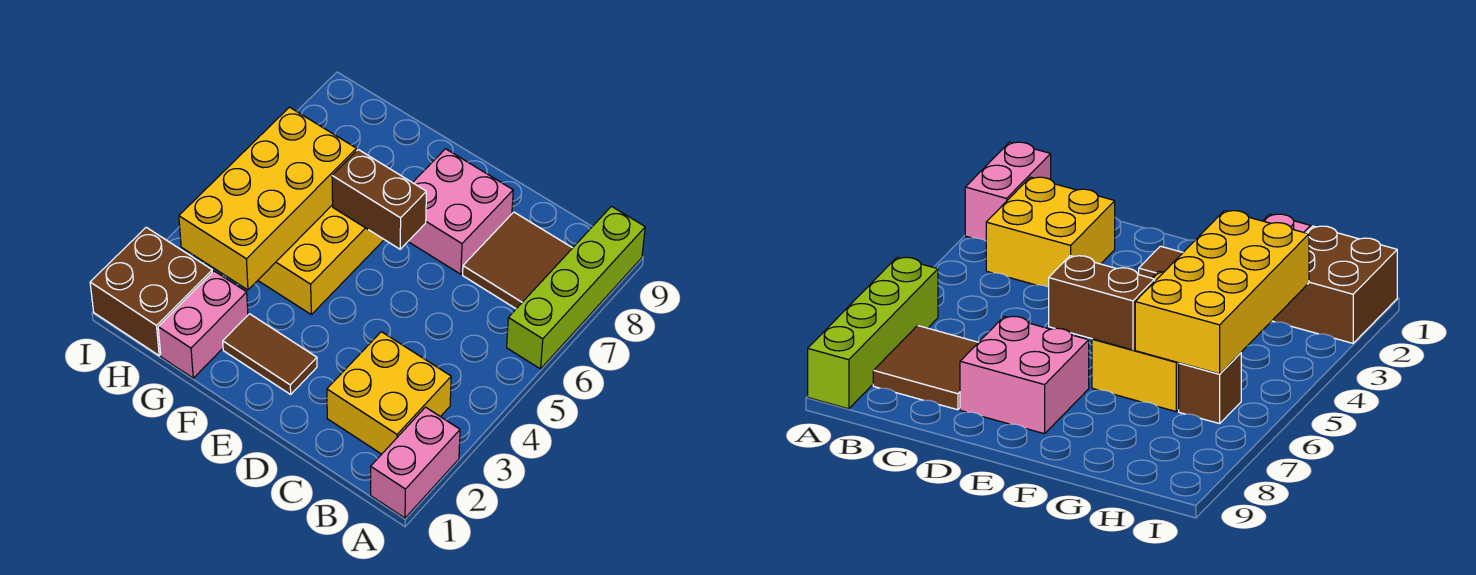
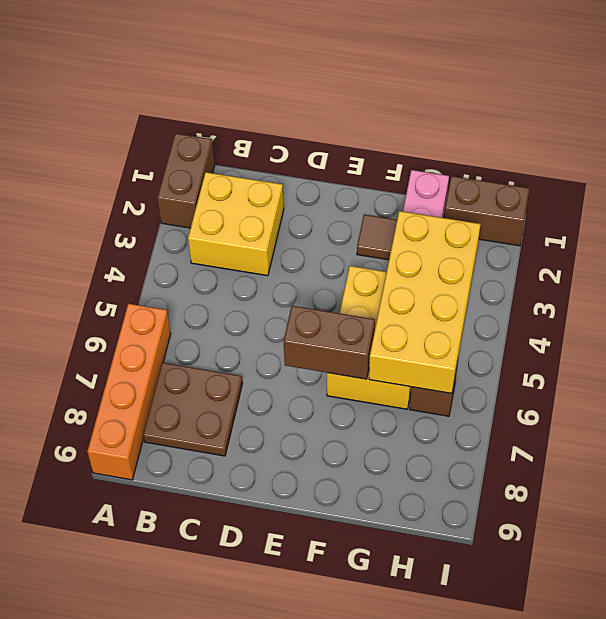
pink 1x2 brick [371,407,460,518] -> brown 1x2 brick [157,133,215,228]
lime 1x4 brick [507,206,645,369] -> orange 1x4 brick [87,304,171,480]
brown 2x2 tile [463,212,572,309] -> brown 2x2 plate [143,363,243,456]
pink 2x2 brick [408,149,513,274] -> none
brown 1x2 tile [223,314,317,394] -> brown 1x1 tile [357,215,397,260]
brown 2x2 brick [90,227,212,356] -> brown 1x2 brick [444,176,530,246]

